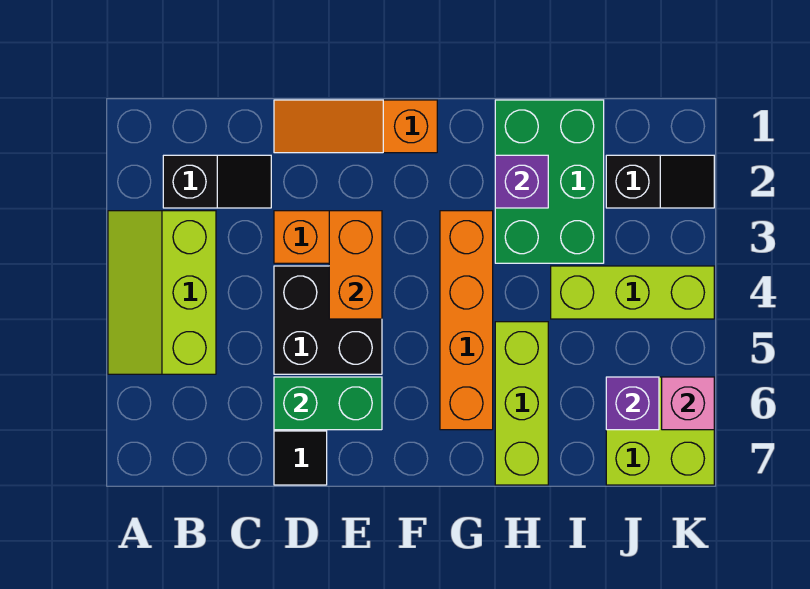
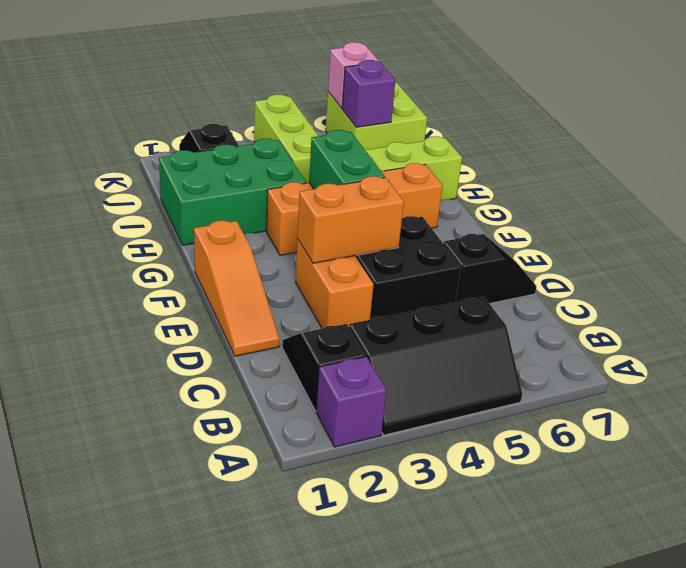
lime 2x3 slope [108,211,216,374] -> black 2x3 slope [349,297,522,435]
green 1x2 brick [274,377,382,430] -> green 1x2 brick moved to [309,130,385,189]
purple 1x1 brick [495,155,548,208] -> purple 1x1 brick moved to [317,357,387,447]

